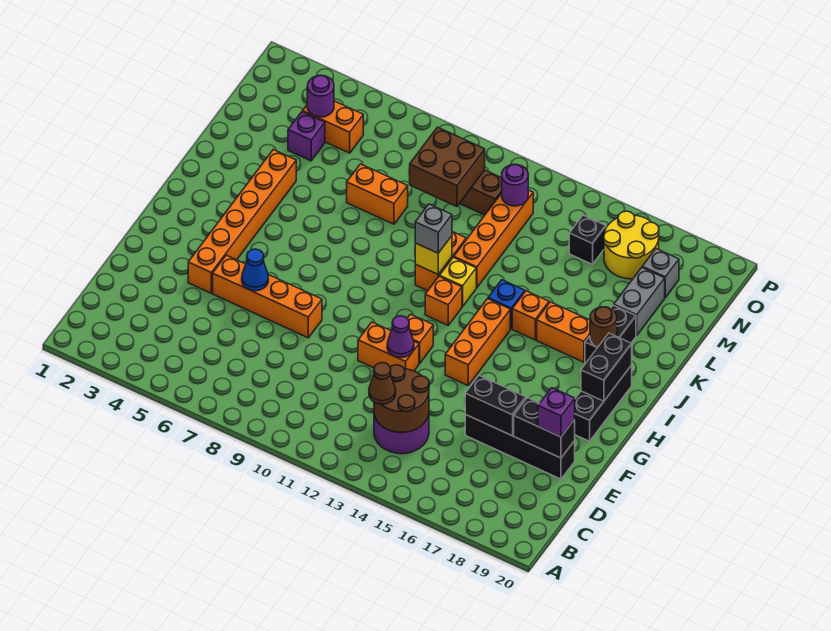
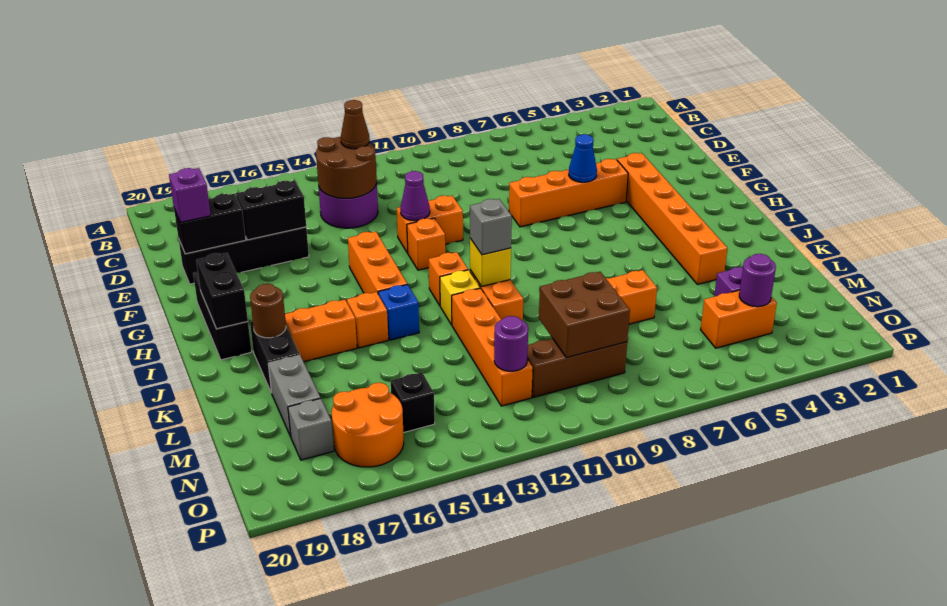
yellow 2x2 round brick [604,211,659,279] -> orange 2x2 round brick [332,383,404,467]

